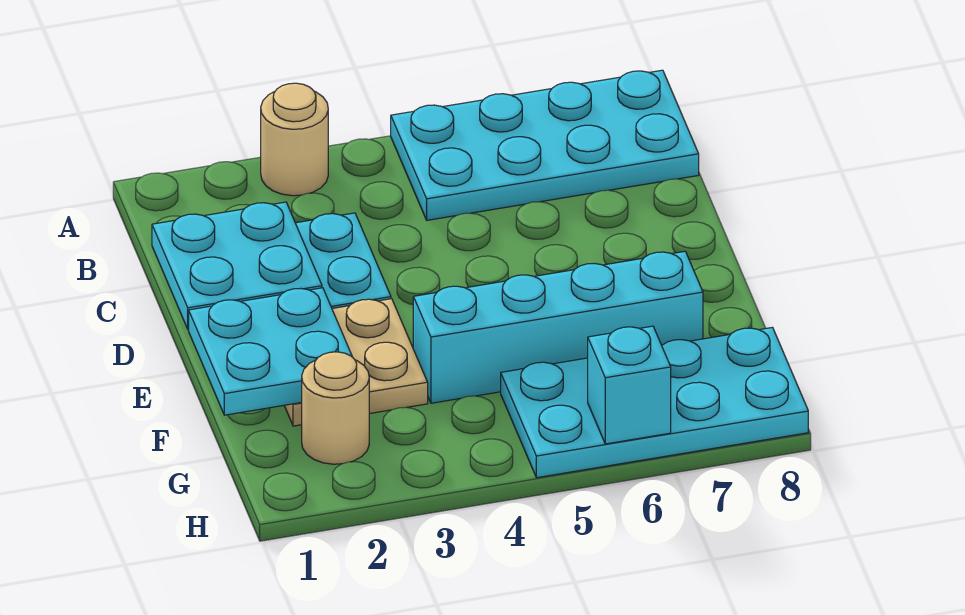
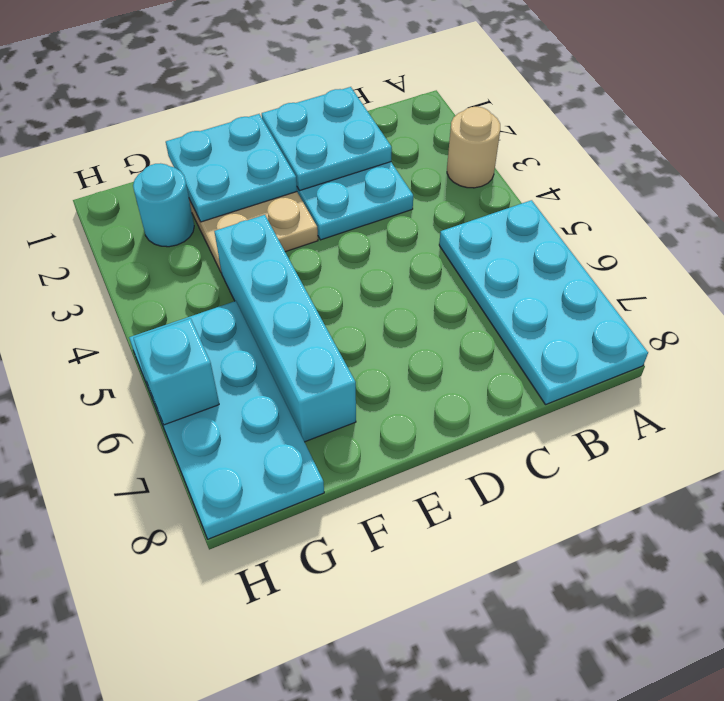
tan 1x1 round brick [302,352,369,464] -> cyan 1x1 round brick [133,163,194,247]

